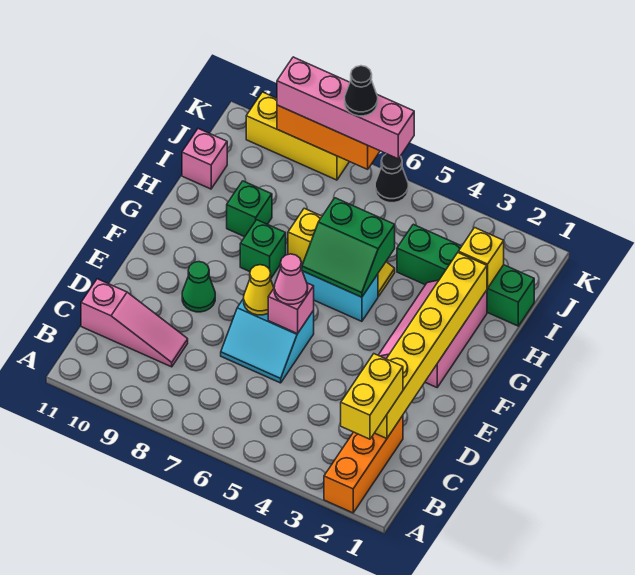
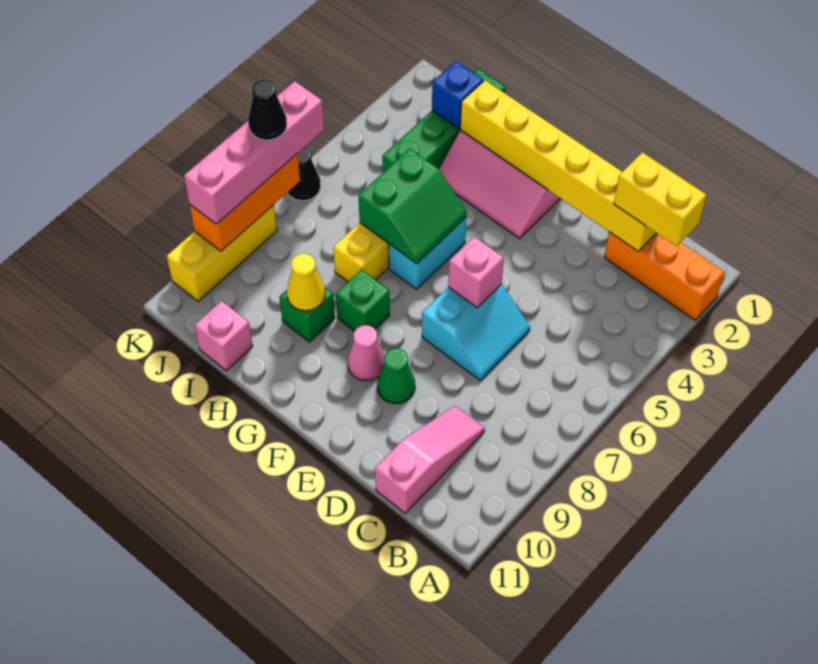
pink 1x1 cone [274,254,308,304] -> pink 1x1 cone moved to [348,325,384,381]
yellow 1x1 cone [244,265,274,315] -> yellow 1x1 cone moved to [287,254,325,311]
yellow 1x1 brick [458,228,504,288] -> blue 1x1 brick [432,61,483,129]

